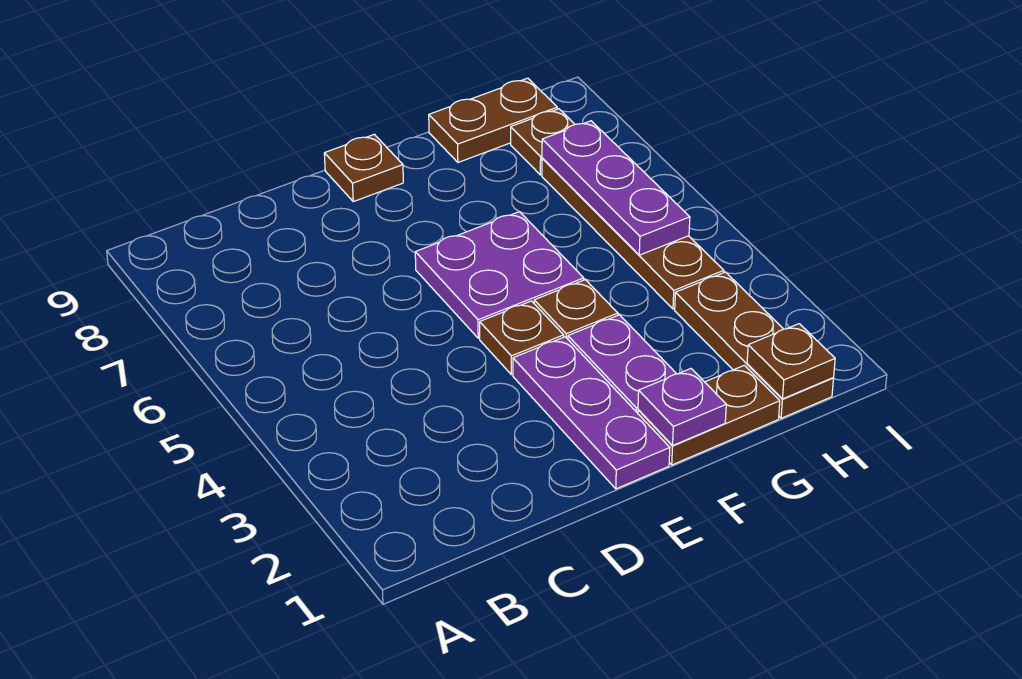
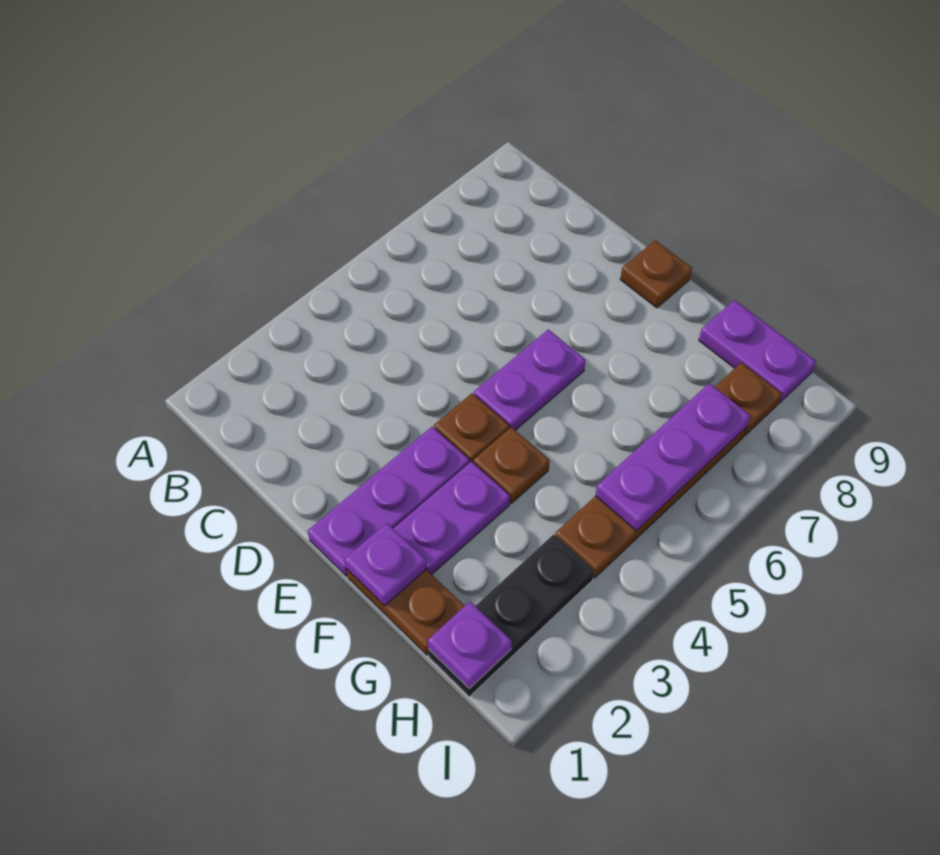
purple 2x2 plate [415,212,584,338] -> purple 1x2 plate [474,329,586,430]
brown 1x2 plate [429,78,557,162] -> purple 1x2 plate [699,300,816,403]
brown 1x3 plate [675,272,834,418] -> black 1x3 plate [428,535,594,697]
brown 1x1 plate [747,324,835,399] -> purple 1x1 plate [428,602,512,689]

